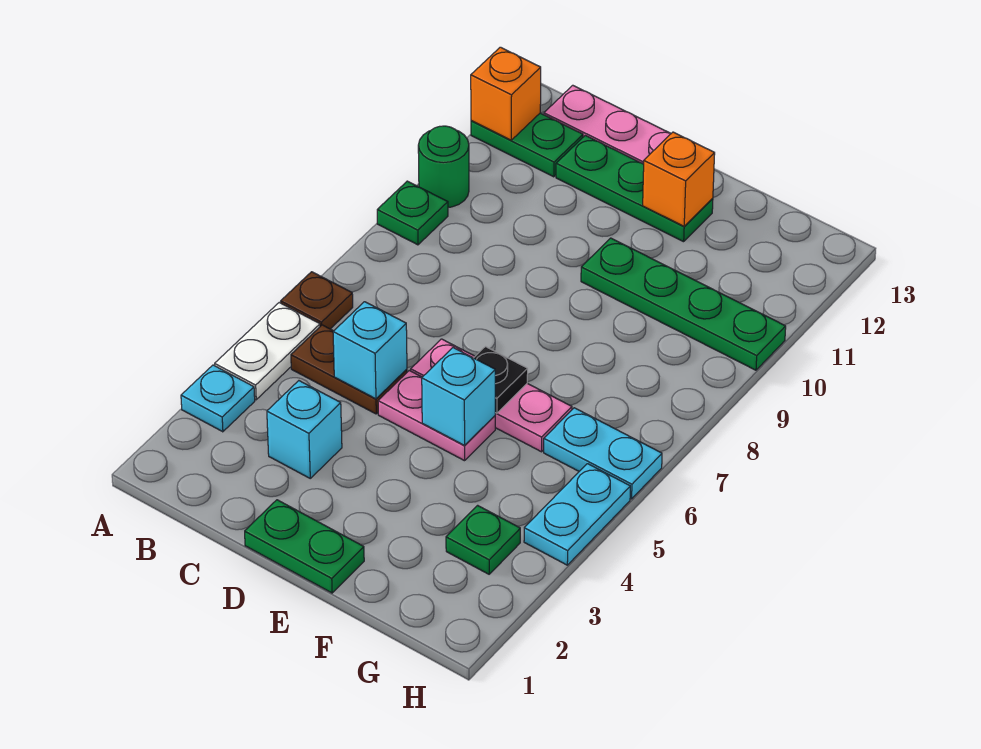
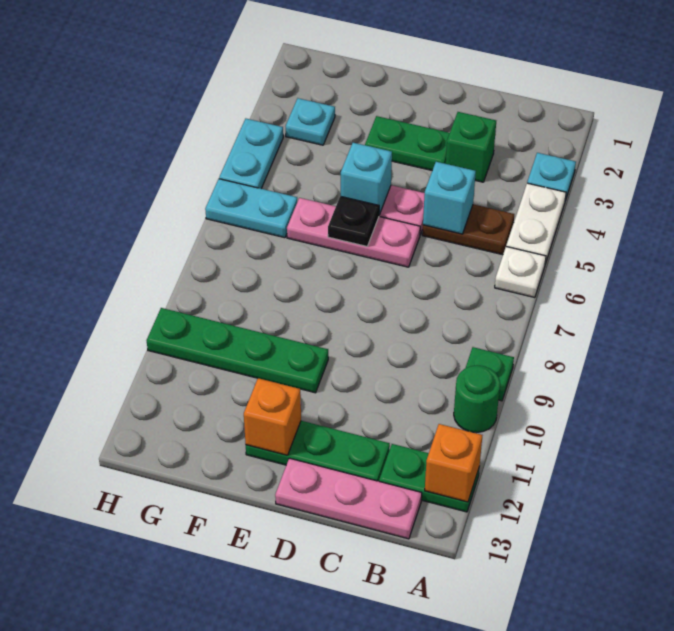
brown 1x1 plate [281,272,353,329] -> white 1x1 plate [495,247,546,298]
cyan 1x1 brick [267,381,342,478] -> green 1x1 brick [446,112,496,182]
green 1x2 plate [245,500,364,593] -> green 1x2 plate moved to [365,116,450,170]
green 1x1 plate [446,505,520,574] -> cyan 1x1 plate [285,98,335,145]

